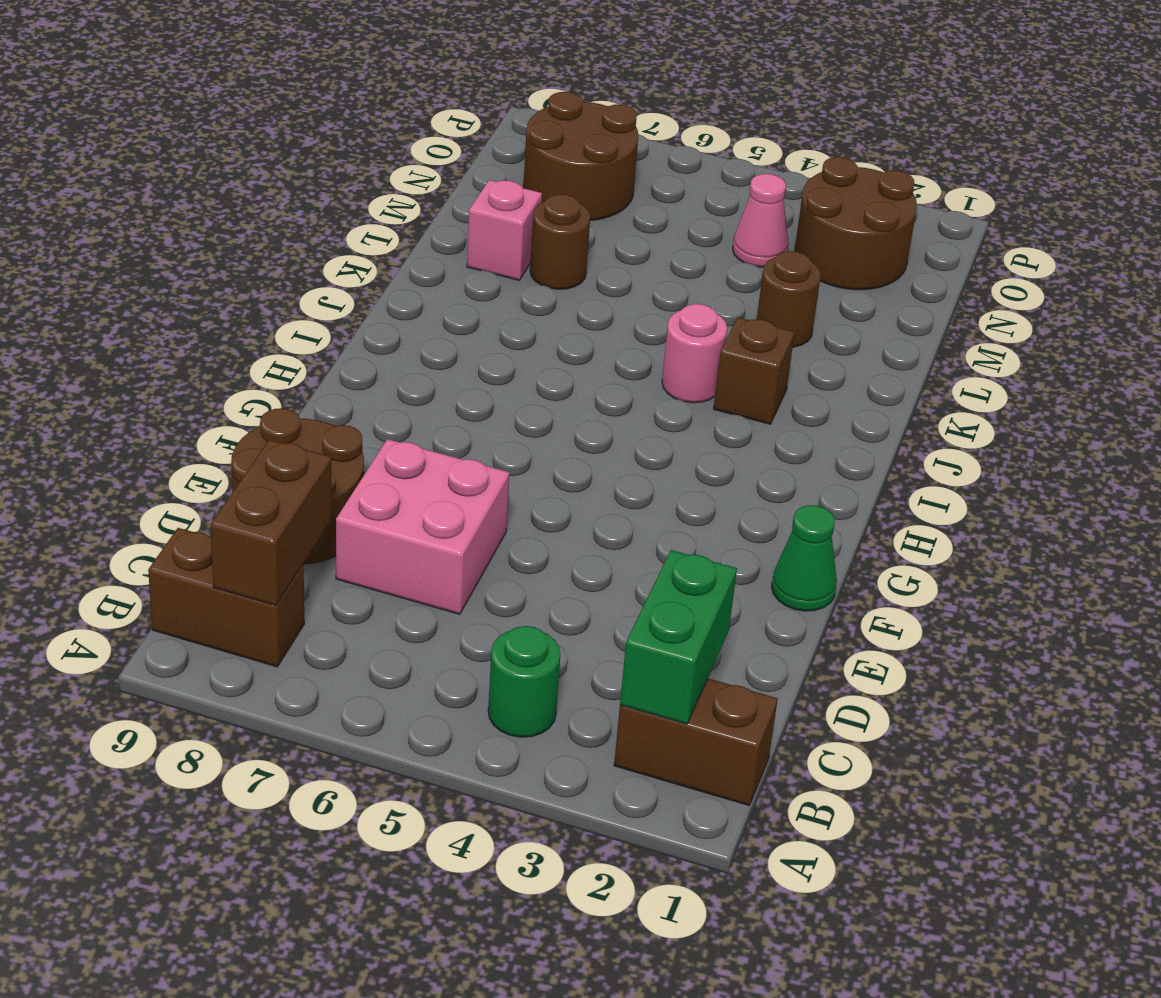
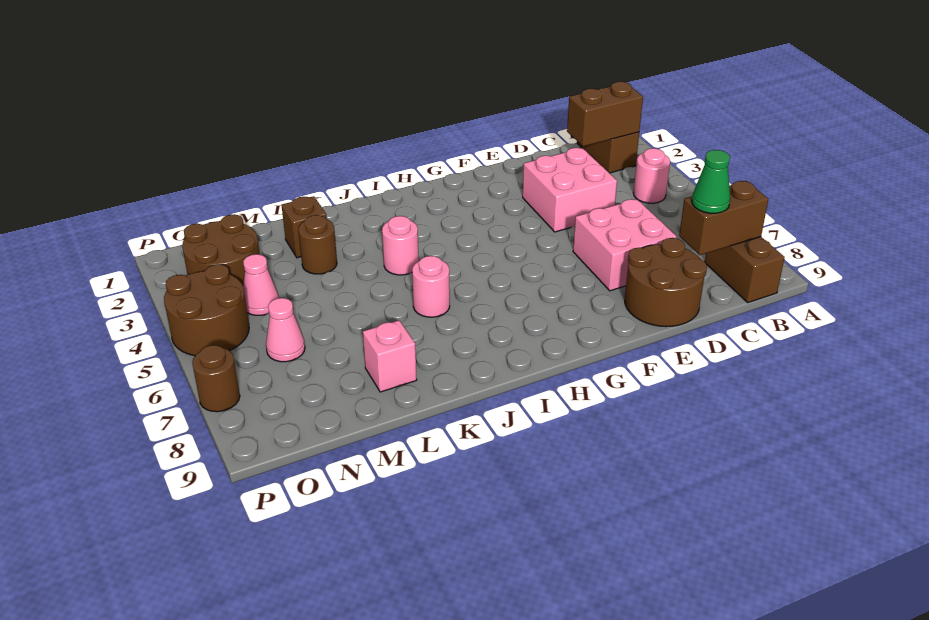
green 1x2 brick [620,550,737,724] -> brown 1x2 brick [567,82,643,146]
green 1x1 round brick [488,626,560,737] -> pink 1x1 round brick [633,148,670,203]
none -> pink 2x2 brick [523,148,617,232]
green 1x1 cone [772,505,837,611] -> green 1x1 cone moved to [692,150,730,213]
brown 1x1 brick [714,318,795,424] -> brown 1x1 brick moved to [282,196,327,258]
none -> pink 1x1 round brick [412,256,450,317]
brown 1x1 round brick [530,194,590,289] -> brown 1x1 round brick moved to [192,345,240,412]
none -> pink 1x1 cone [266,298,305,362]
brown 2x2 round brick [524,92,638,220] -> brown 2x2 round brick moved to [164,264,249,356]

